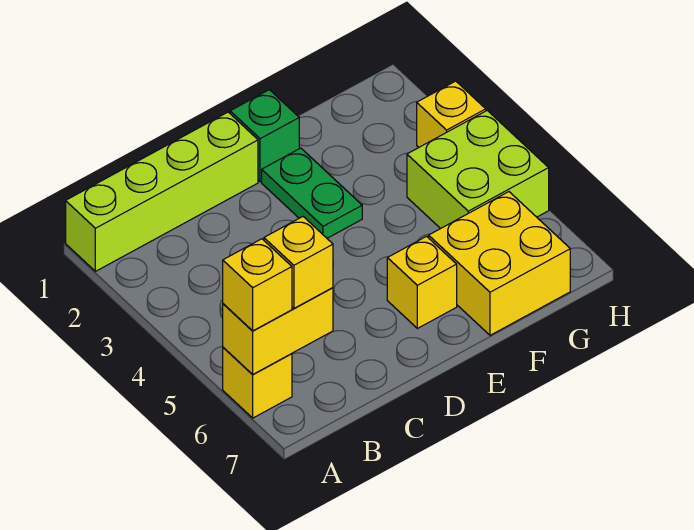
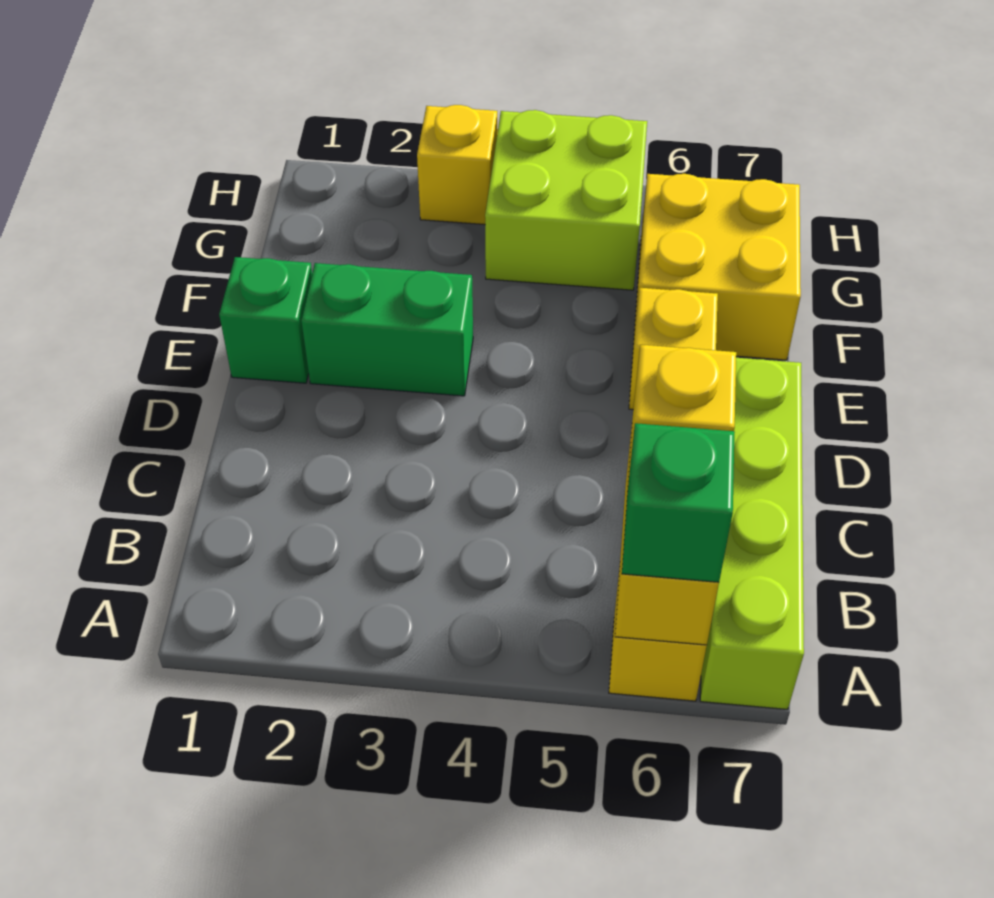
lime 1x4 brick [66,112,258,271] -> lime 1x4 brick moved to [700,358,804,710]
yellow 1x1 brick [223,239,292,331] -> green 1x1 brick [622,423,735,582]
green 1x2 plate [262,148,362,238] -> green 1x2 brick [301,263,473,396]

